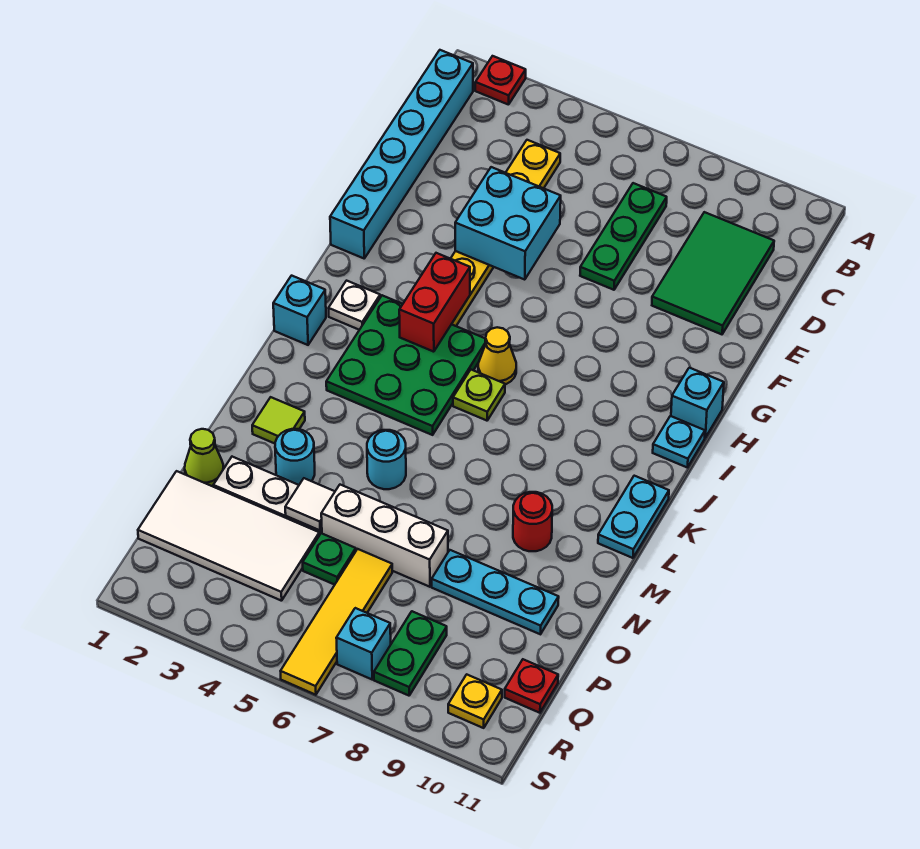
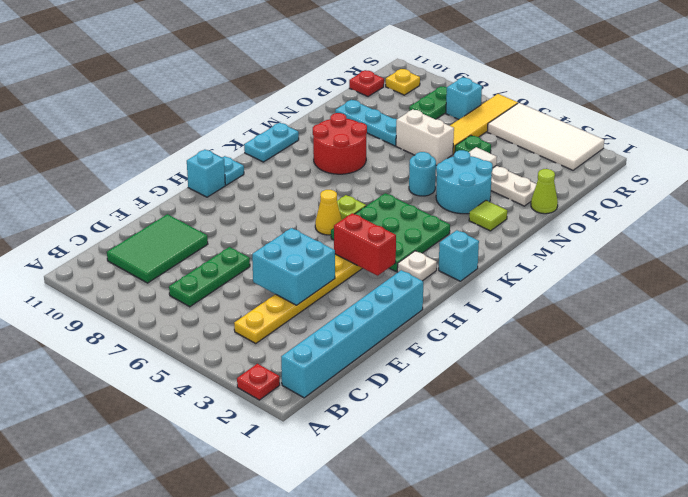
red 1x2 brick [399,253,470,352] -> red 1x2 brick turned to [334,213,396,276]
red 1x1 round brick [513,492,552,551] -> red 2x2 round brick [313,113,367,174]
cyan 1x1 round brick [275,429,315,485] -> cyan 2x2 round brick [436,150,493,214]
white 1x3 brick [321,485,448,587] -> white 1x2 brick [396,109,454,165]
white 2x4 tile [138,471,319,601] -> white 2x4 tile moved to [487,103,604,170]

